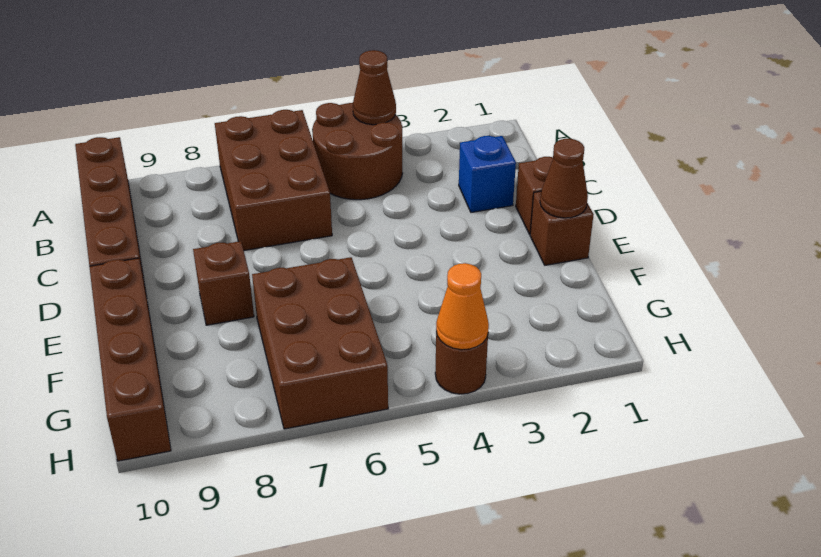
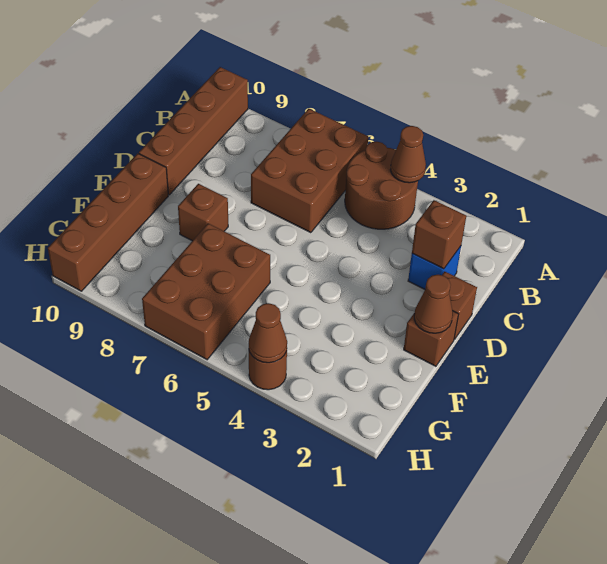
none -> brown 1x1 brick [412,200,466,269]
orange 1x1 cone [436,263,489,350] -> brown 1x1 cone [249,303,287,363]

